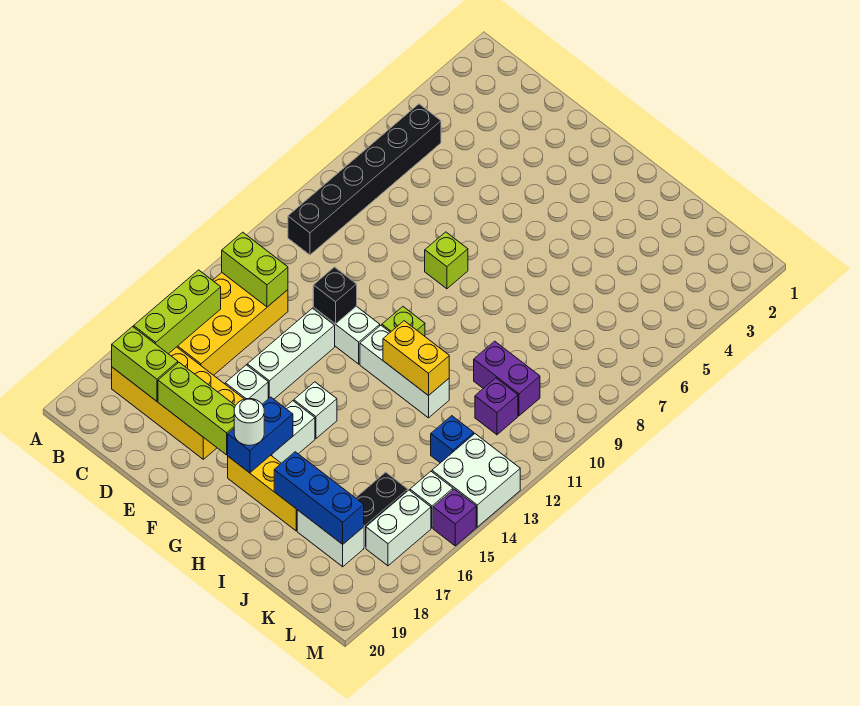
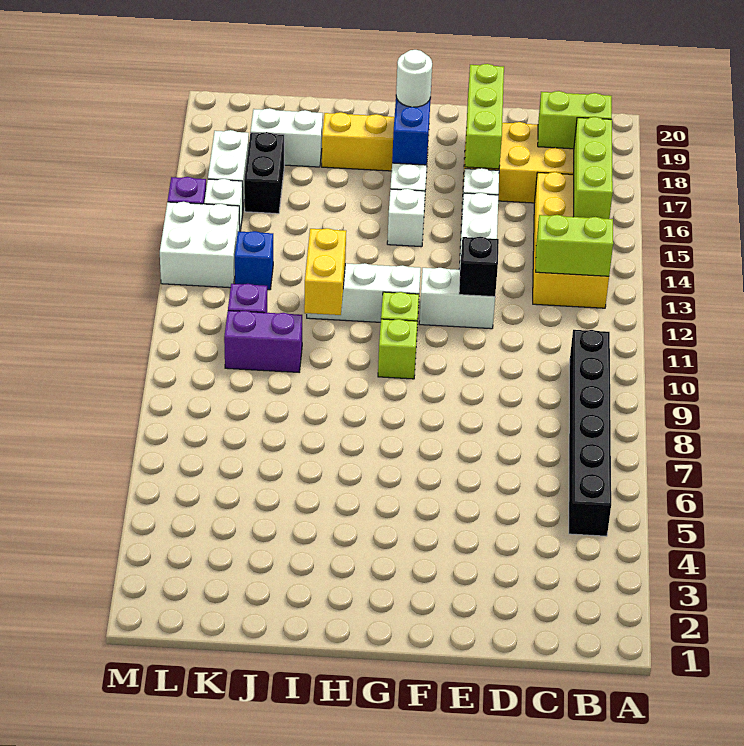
lime 1x3 brick [158,363,235,455] -> lime 1x3 brick turned to [465,64,504,169]
lime 1x1 brick [425,232,468,289] -> lime 1x1 brick moved to [378,319,417,379]
yellow 1x2 brick [383,321,449,396] -> yellow 1x2 brick turned to [304,228,346,315]
blue 1x3 brick [274,452,364,544] -> none

